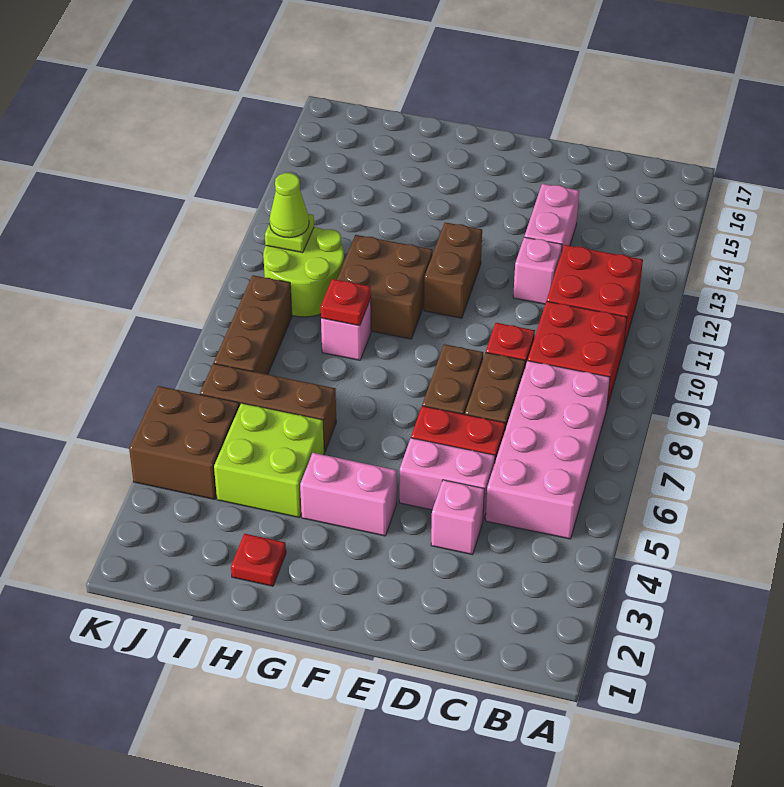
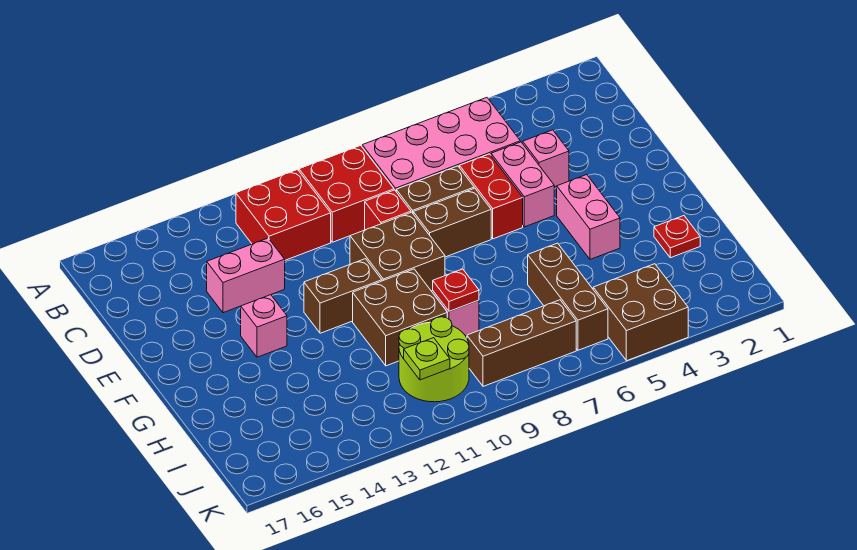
pink 1x1 brick [513,237,562,304] -> pink 1x1 brick moved to [241,295,287,357]
none -> brown 2x2 brick [350,212,445,291]
lime 2x2 brick [214,403,324,518] -> none
lime 1x1 cone [269,173,309,238] -> none

